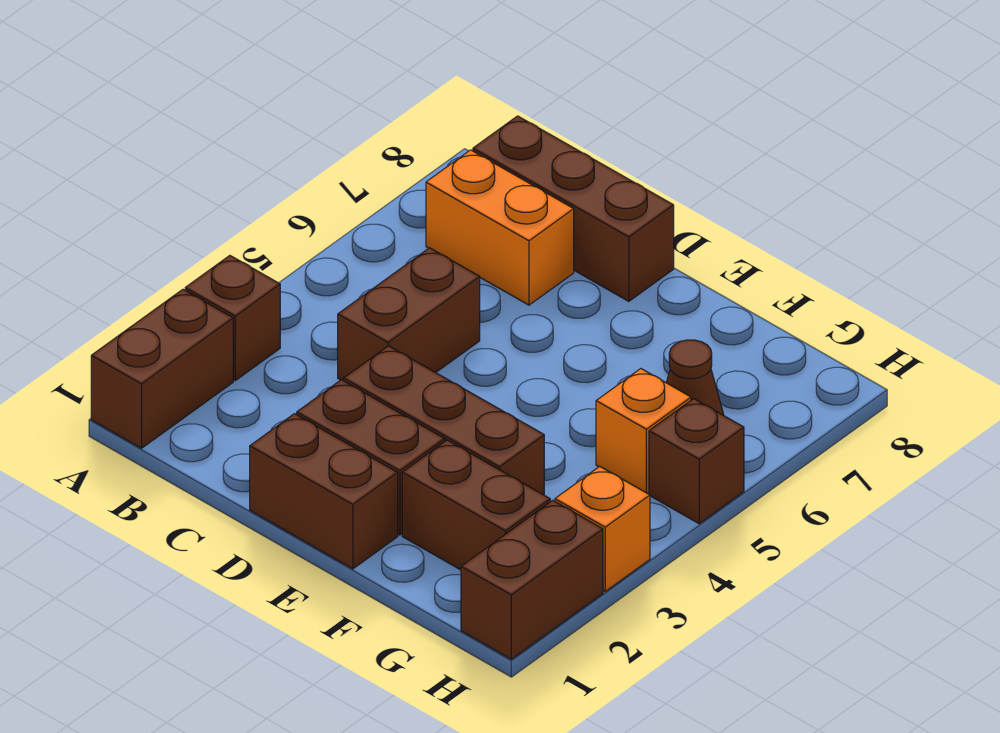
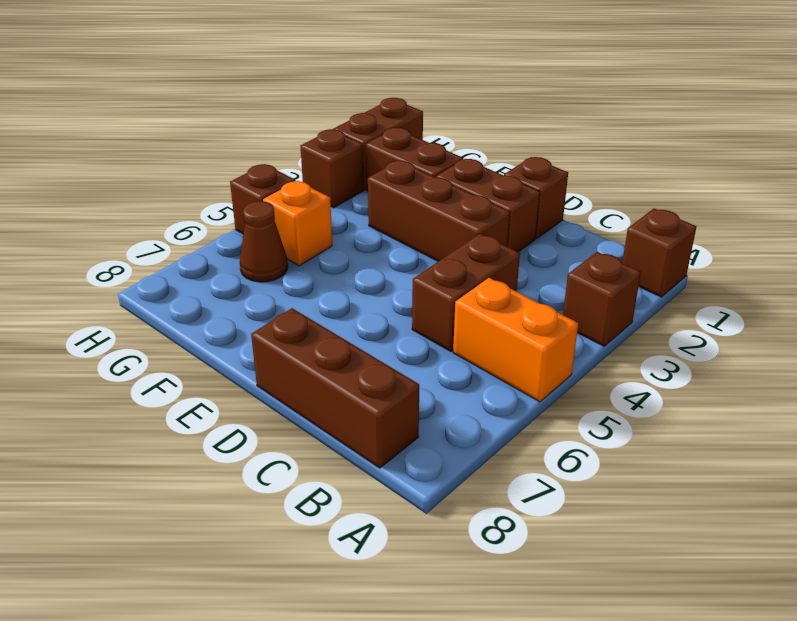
brown 1x2 brick [91,290,233,448] -> brown 1x1 brick [622,209,696,297]
orange 1x2 brick [426,150,574,305] -> orange 1x2 brick moved to [453,278,578,402]
brown 1x2 brick [250,414,398,569] -> brown 1x1 brick [504,157,568,239]
orange 1x1 brick [555,466,650,591] -> brown 1x1 brick [300,129,364,208]

